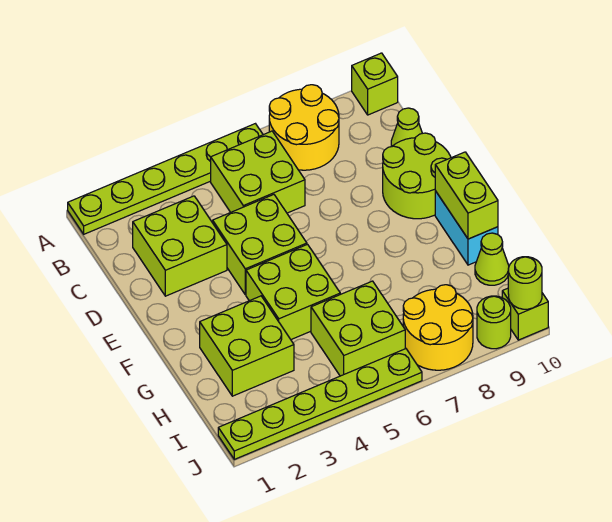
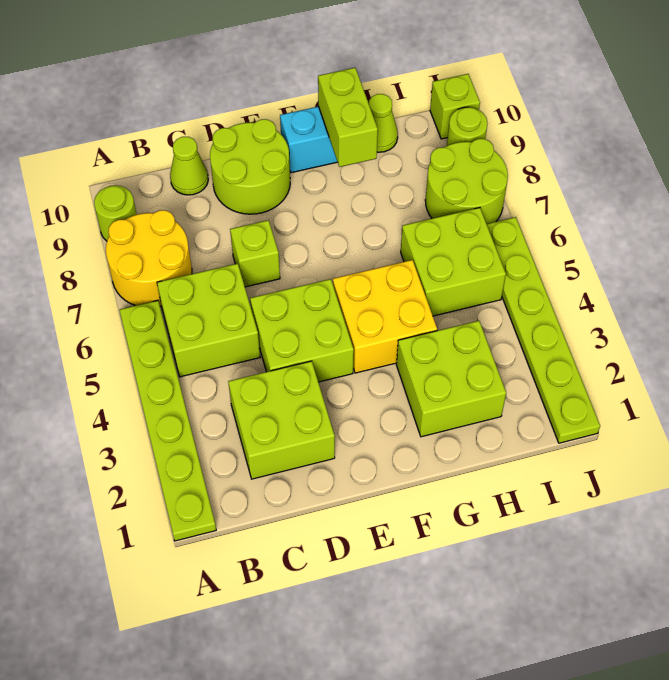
lime 1x1 brick [352,53,398,115] -> lime 1x1 brick moved to [230,220,280,287]
lime 2x2 brick [246,244,340,339] -> yellow 2x2 brick [333,260,437,373]
lime 1x2 brick [435,152,498,239] -> lime 1x2 brick turned to [318,68,378,167]
yellow 2x2 round brick [403,285,473,370] -> lime 2x2 round brick [425,139,508,224]
lime 1x1 round brick [508,257,542,309] -> lime 1x1 round brick moved to [94,185,137,241]

